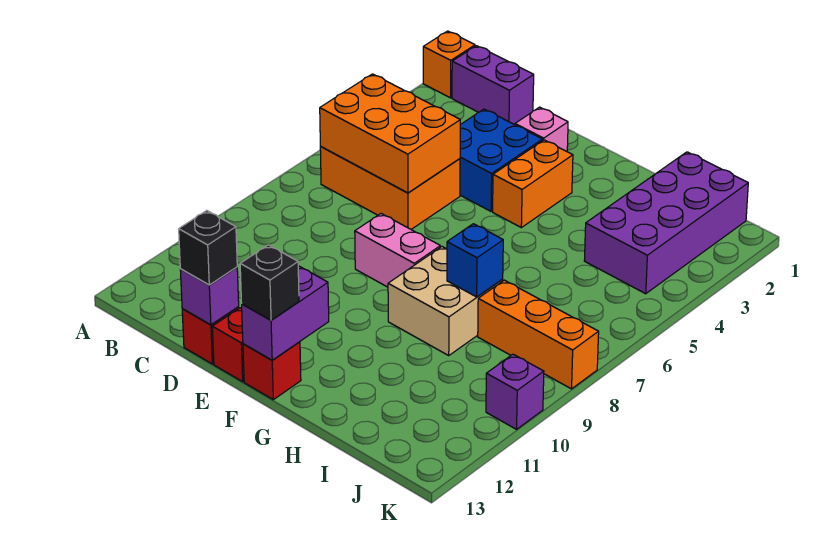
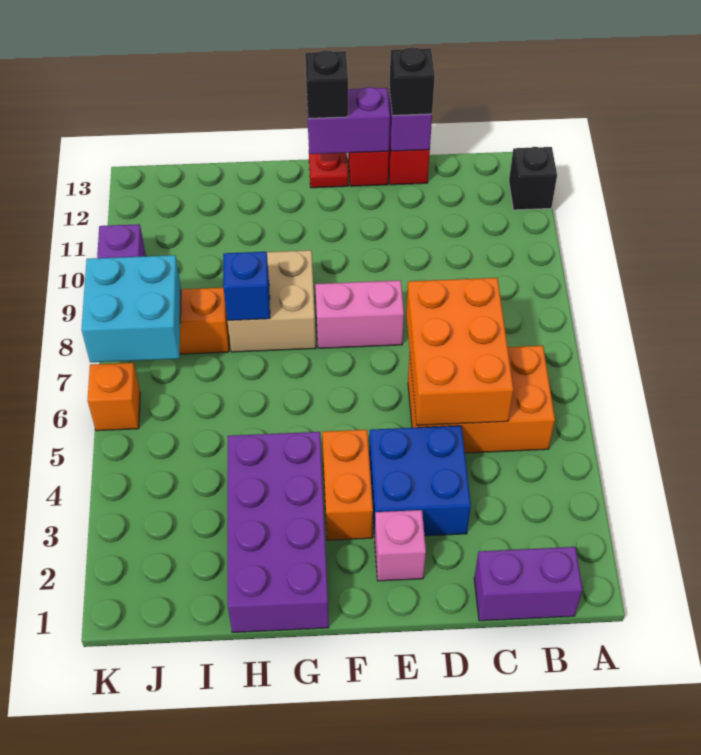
orange 1x1 brick [423,31,475,98] -> orange 1x1 brick moved to [88,363,140,431]
none -> black 1x1 brick [509,147,557,210]
orange 2x3 brick [320,74,460,193] -> orange 2x3 brick turned to [406,278,514,425]
purple 1x2 brick [242,266,329,360] -> purple 1x2 brick turned to [307,87,390,154]
red 1x1 brick [243,342,301,400] -> red 1x1 plate [309,153,348,188]
purple 2x4 brick [584,152,748,294] -> purple 2x4 brick moved to [228,432,329,632]
none -> cyan 2x2 brick [81,255,181,362]

